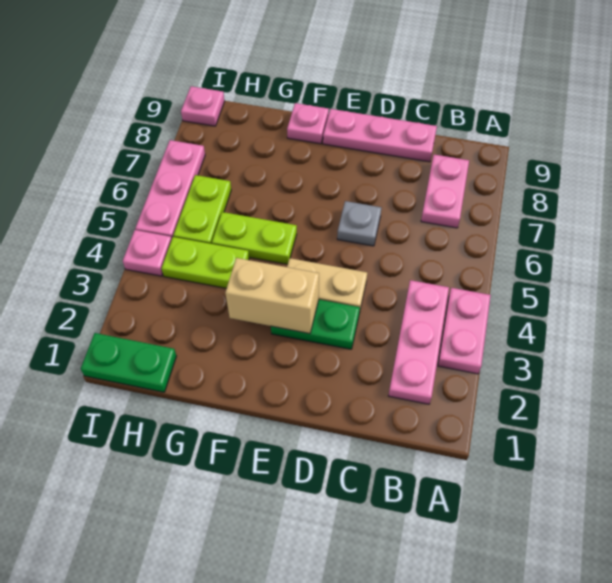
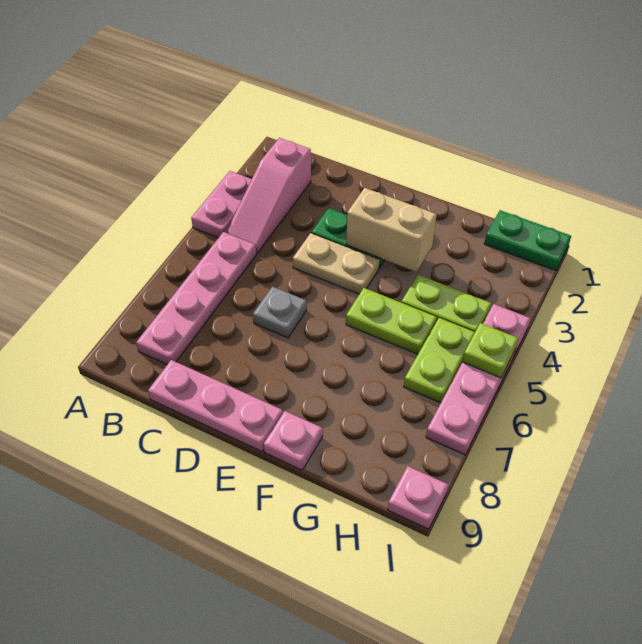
pink 1x3 plate [388,280,449,404] -> pink 1x3 slope [226,138,311,253]
pink 1x2 plate [421,155,469,228] -> pink 1x4 plate [136,232,256,364]
none -> lime 1x1 plate [463,323,518,378]

